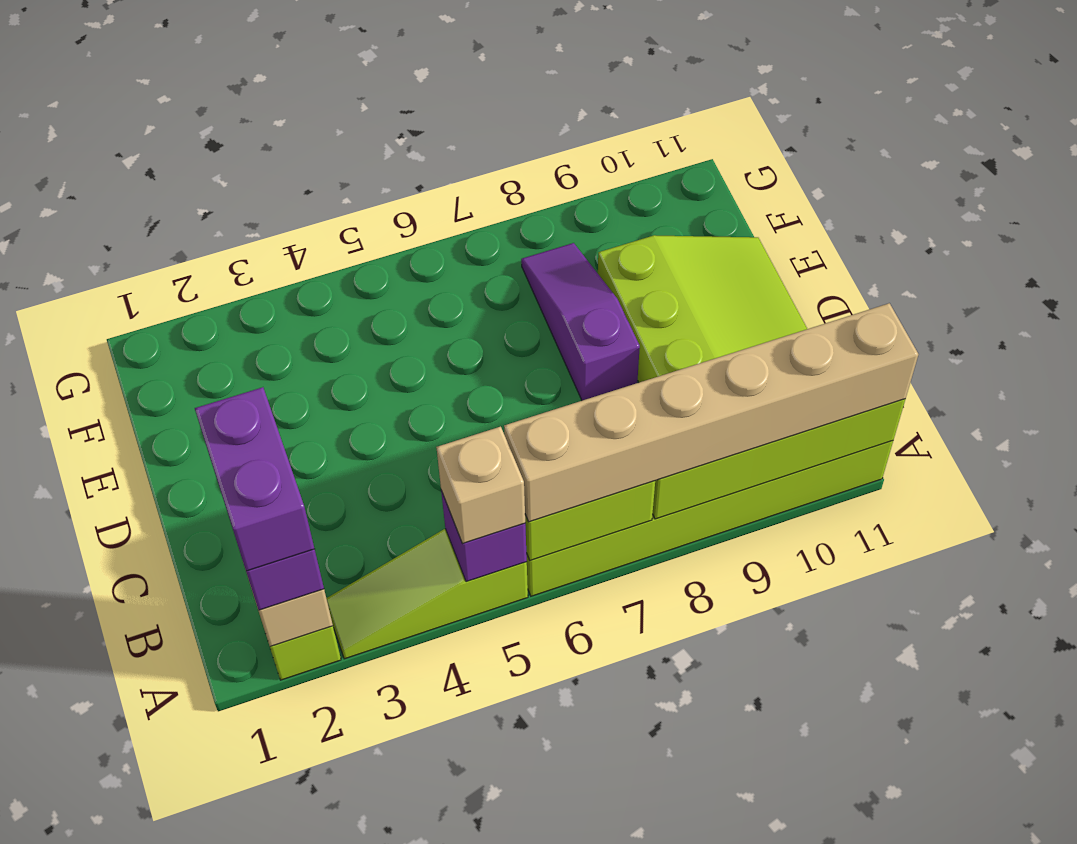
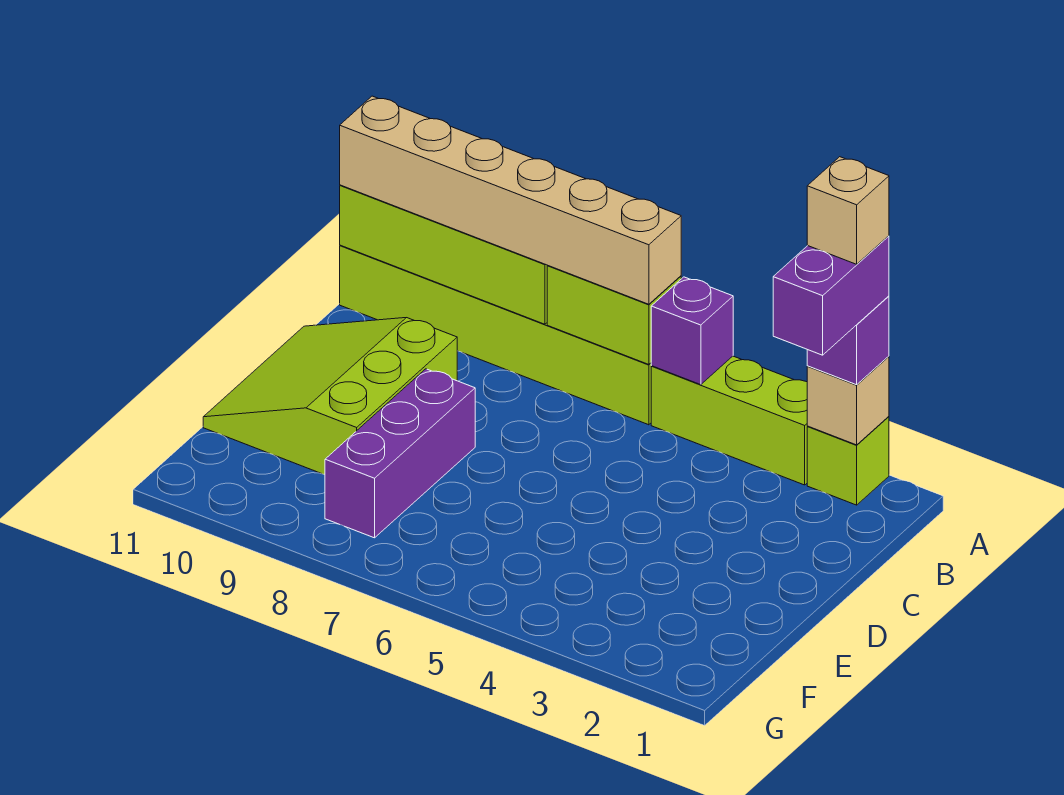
lime 1x3 slope [326,529,528,659] -> lime 1x3 brick [651,356,808,485]
tan 1x1 brick [436,427,525,544] -> tan 1x1 brick moved to [807,157,889,264]
purple 1x3 slope [521,243,640,401] -> purple 1x3 brick [325,369,475,538]

